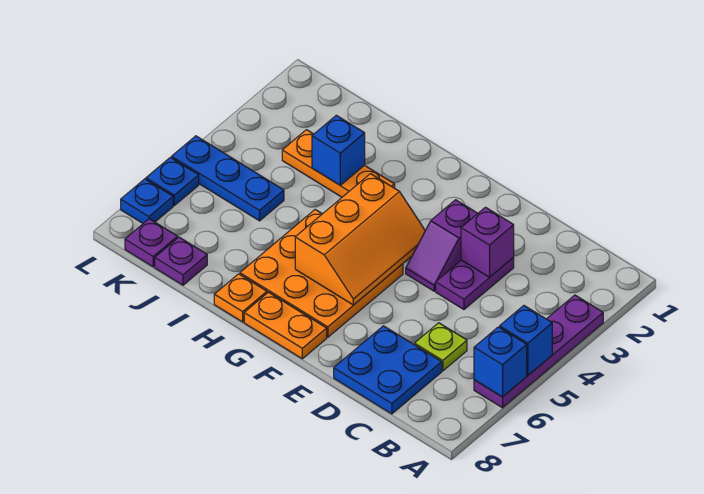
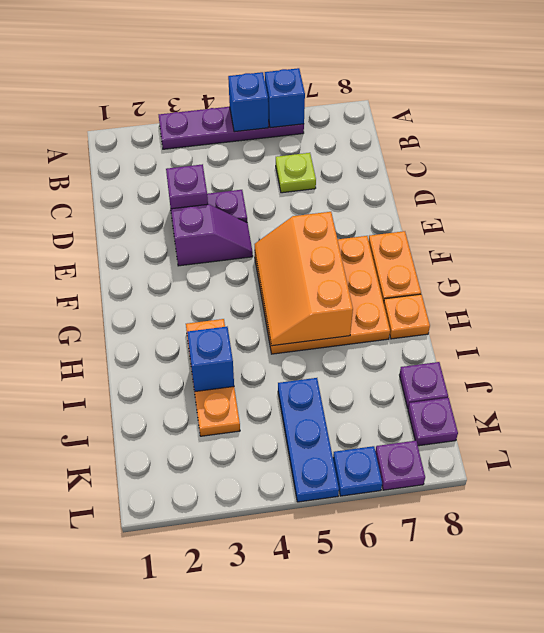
blue 2x2 plate [334,326,442,414] -> none
orange 2x3 slope [295,174,425,305] -> orange 2x3 slope turned to [255,212,353,346]
blue 1x1 plate [121,179,173,223] -> purple 1x1 plate [375,441,425,490]

